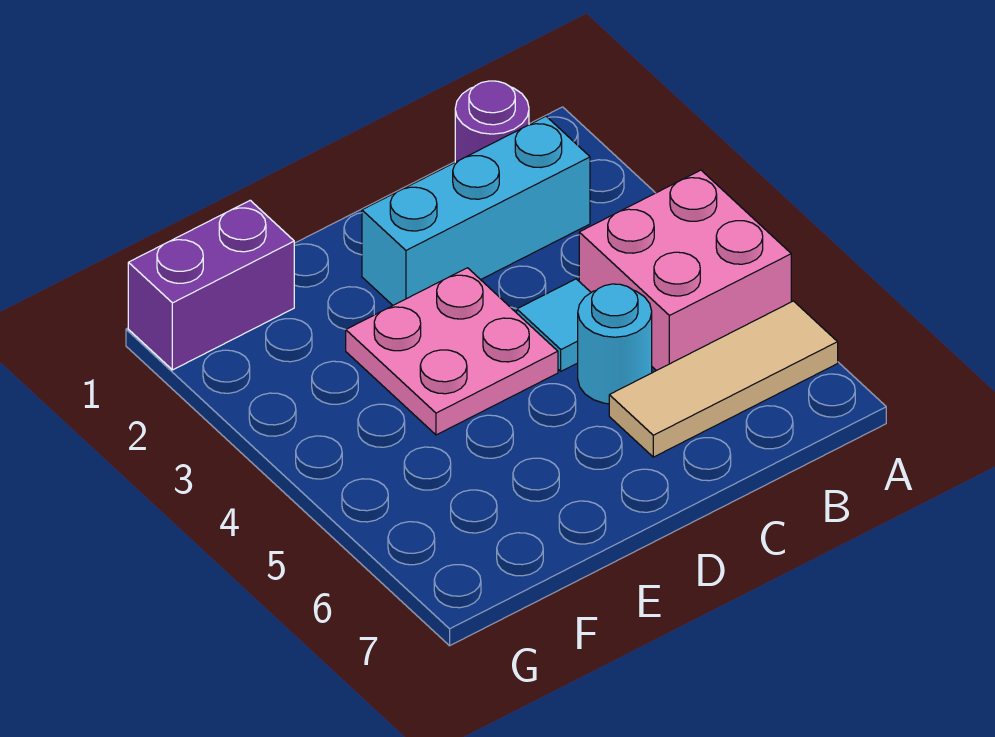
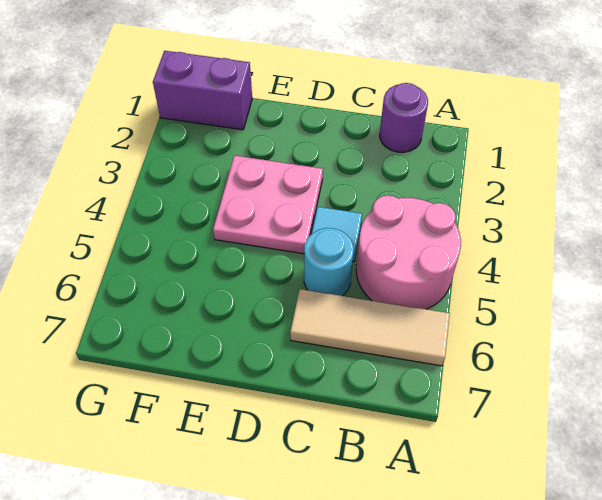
pink 2x2 brick [579,170,791,371] -> pink 2x2 round brick [356,195,461,309]
cyan 1x3 brick [362,116,590,305] -> none

